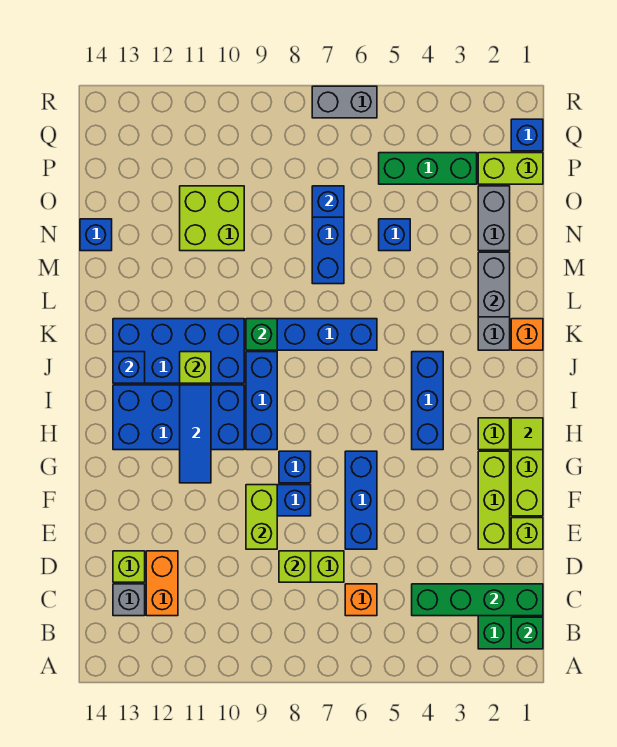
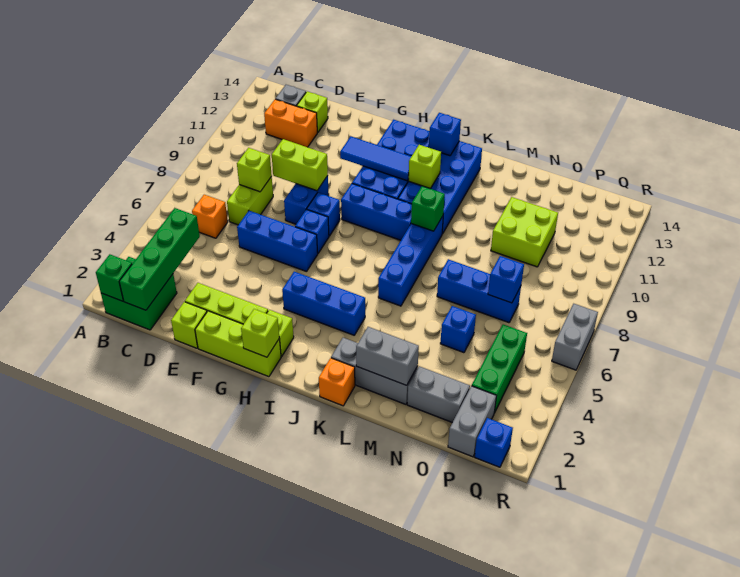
lime 1x1 tile [511,418,543,450] -> lime 1x1 brick [241,309,279,357]
blue 1x1 brick [80,219,112,251] -> blue 1x1 brick moved to [295,209,329,253]
lime 1x2 brick [478,153,543,184] -> grey 1x2 brick [448,386,496,457]

